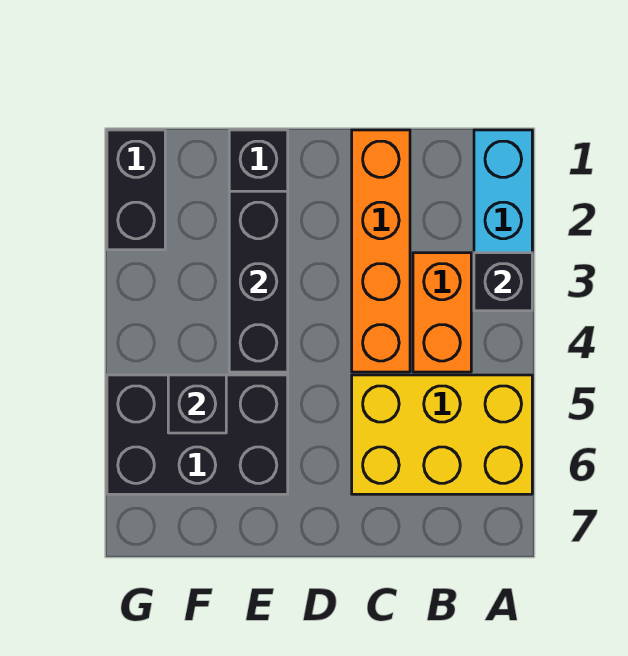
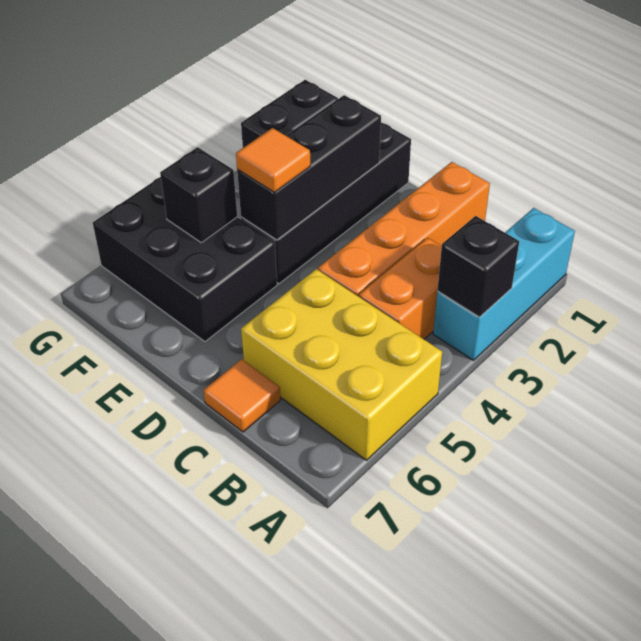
none -> orange 1x1 tile [204,359,280,432]
none -> orange 1x1 tile [236,128,310,192]

